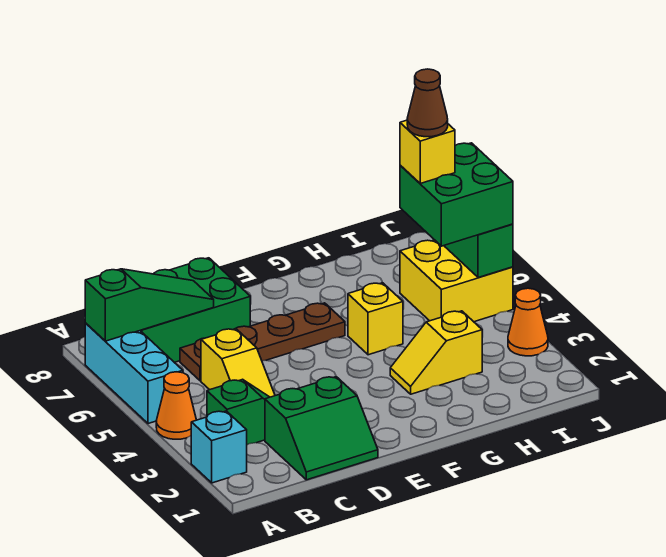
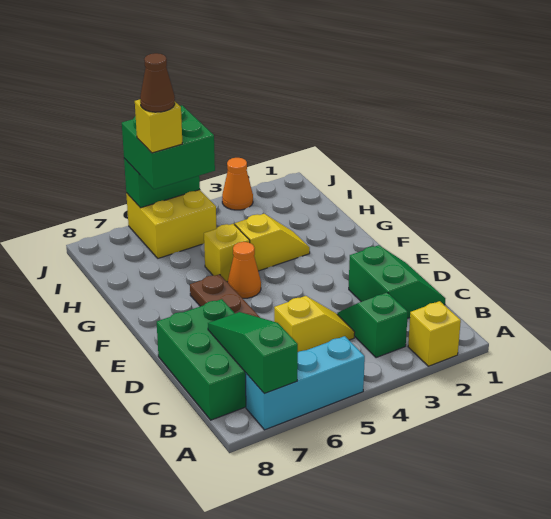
cyan 1x1 brick [191,411,247,483] -> yellow 1x1 brick [408,301,461,366]
orange 1x1 cone [156,372,196,439] -> orange 1x1 cone moved to [228,242,261,298]
yellow 1x2 slope [390,311,482,394] -> yellow 1x2 slope turned to [235,214,310,271]

